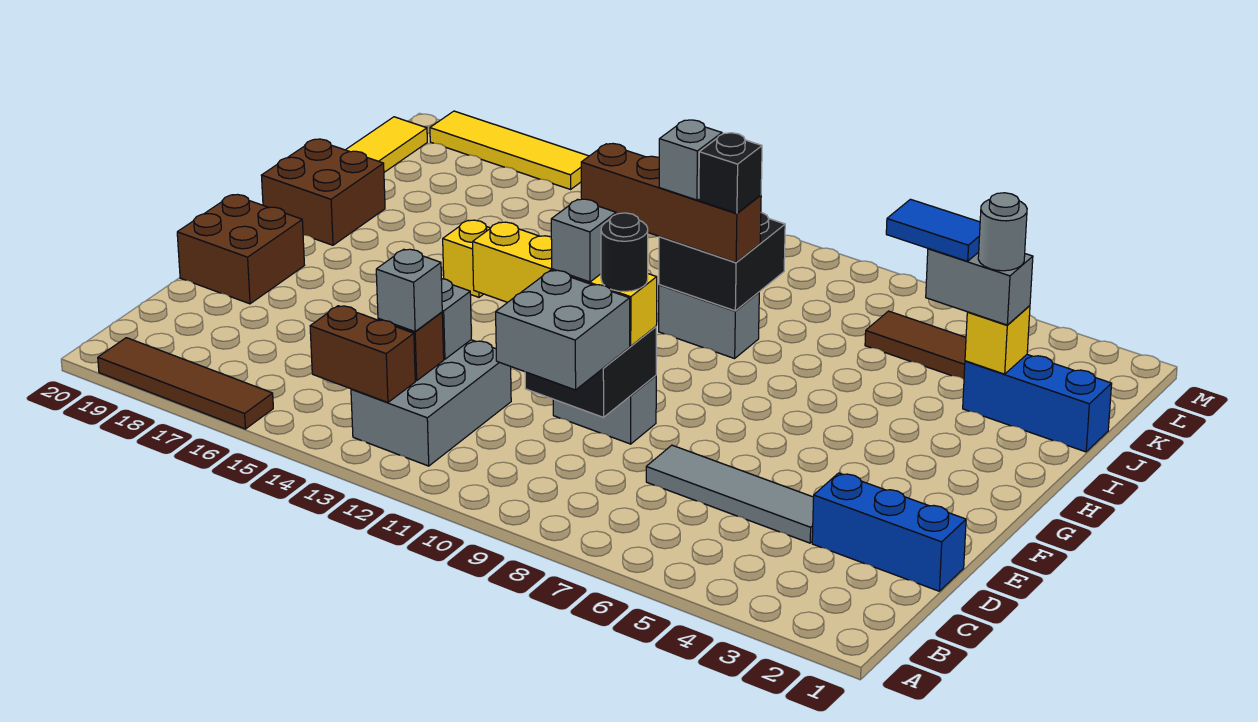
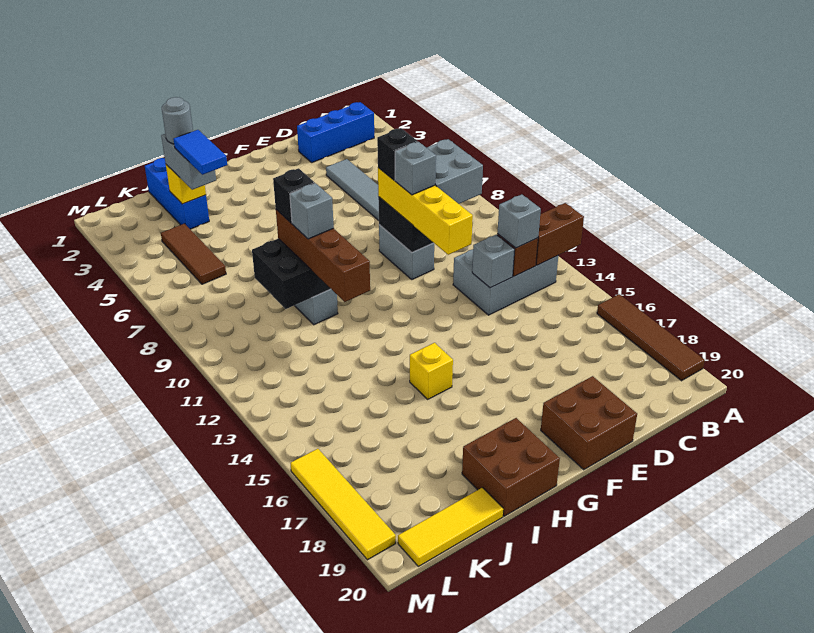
brown 1x2 brick [310,306,415,402] -> brown 1x2 brick turned to [536,203,584,265]
blue 1x3 brick [812,473,966,591] -> blue 1x3 brick turned to [297,102,374,163]
black 1x1 round brick [601,213,648,292] -> black 1x1 brick [377,128,418,180]

